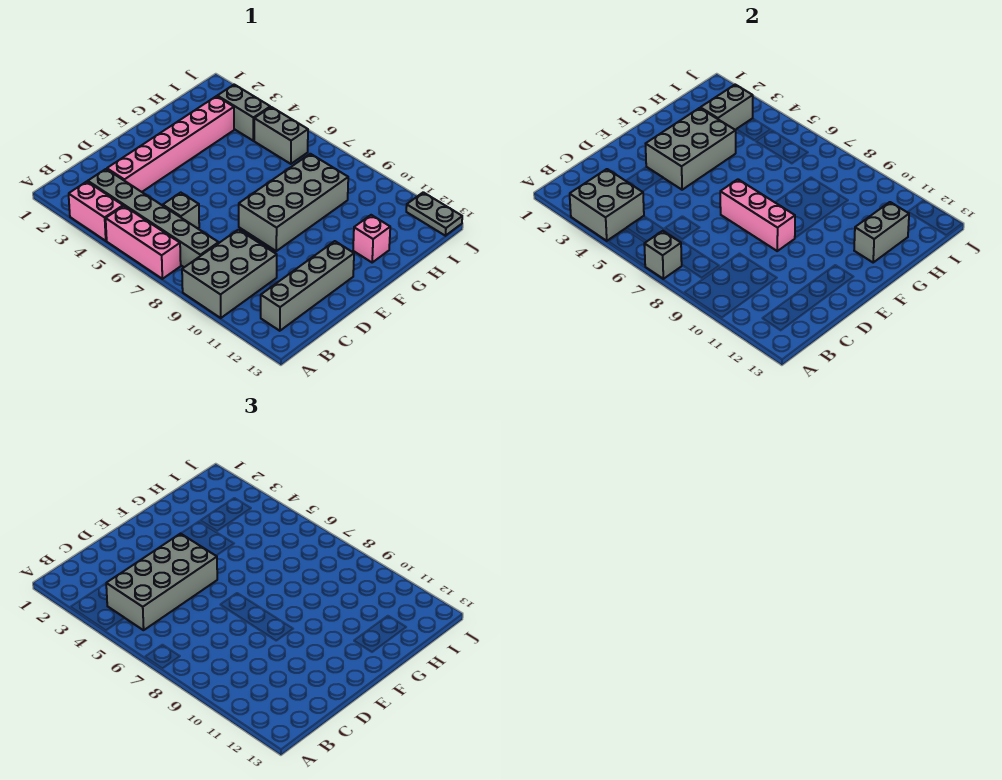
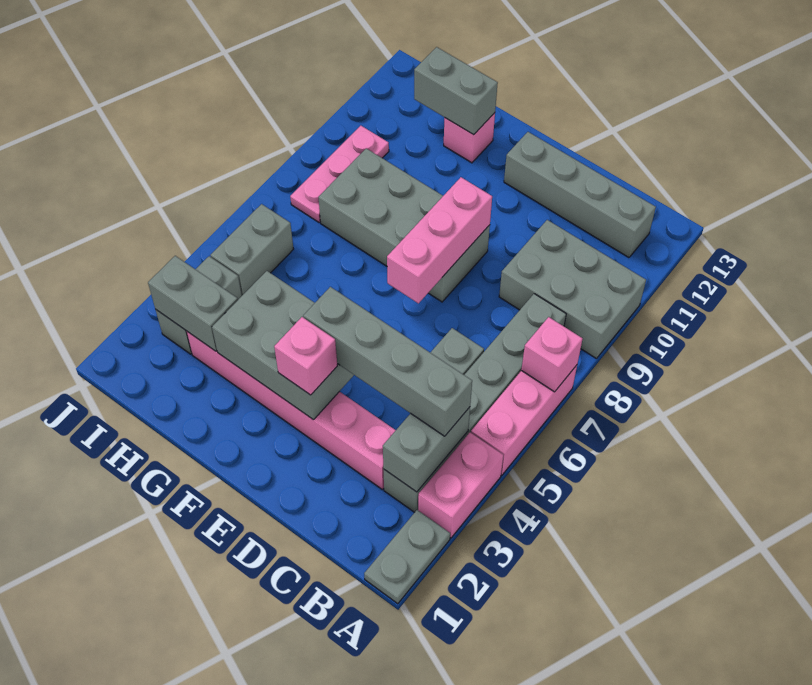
grey 2x2 brick [570,169,644,241] -> grey 1x2 brick [383,407,470,492]
grey 1x1 brick [644,231,682,279] -> pink 1x1 brick [521,317,583,392]
grey 2x4 brick [106,533,217,630] -> grey 1x4 brick [303,287,472,436]
none -> pink 1x1 brick [274,317,337,395]
none -> pink 1x3 plate [290,126,389,222]
grey 1x2 plate [406,192,462,236] -> grey 1x2 plate moved to [364,510,450,604]

